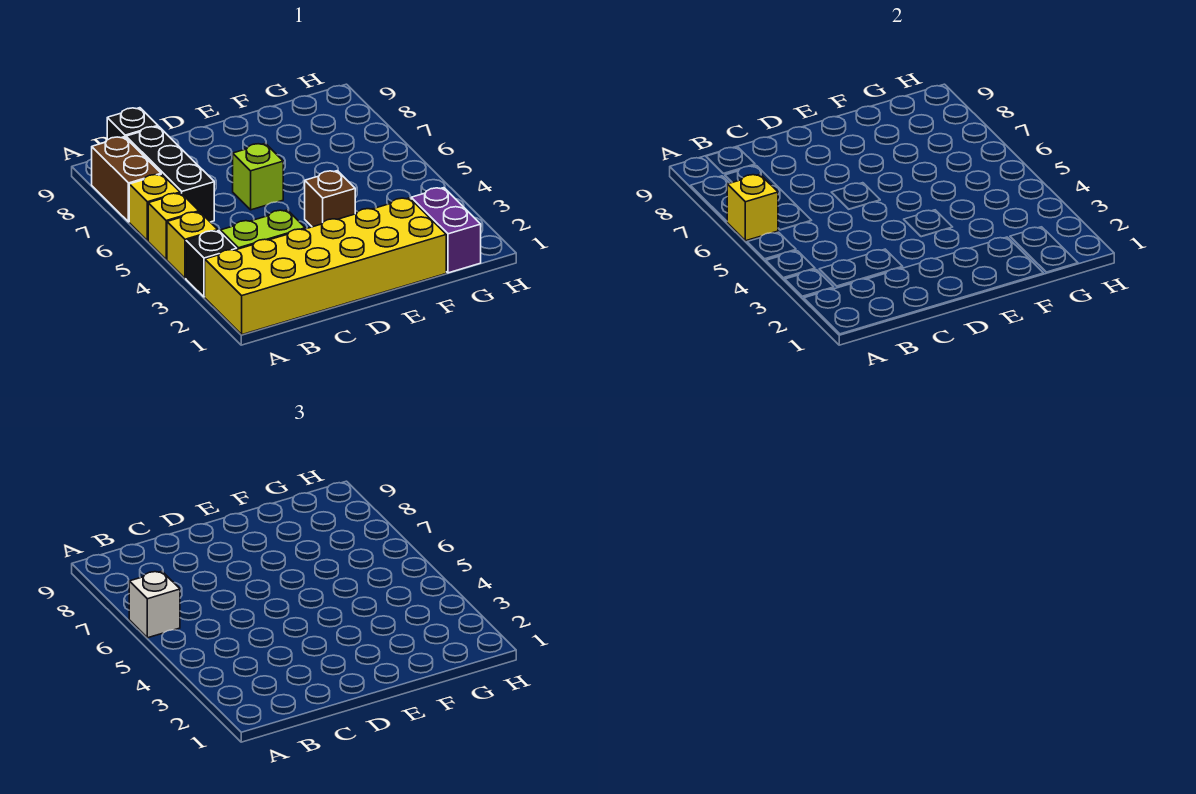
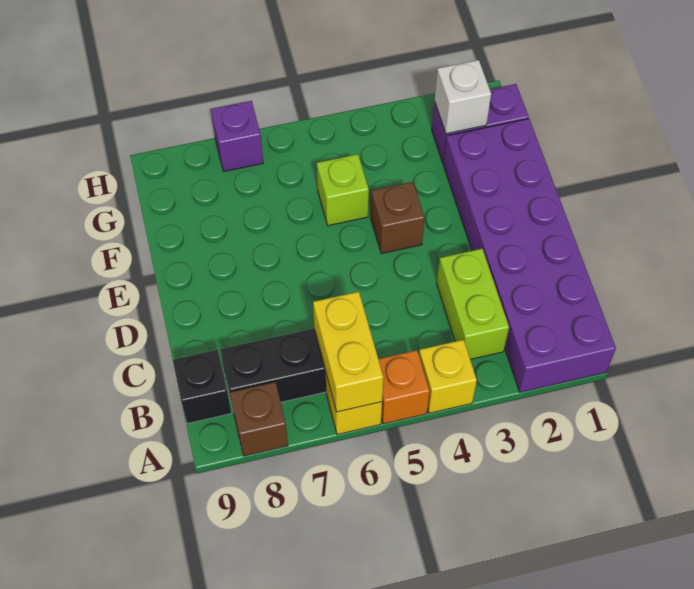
yellow 2x6 brick [205,198,446,335] -> purple 2x6 brick [443,119,616,392]
black 1x1 brick [186,231,237,297] -> none
yellow 1x1 brick [148,193,199,259] -> orange 1x1 brick [378,350,430,424]
yellow 1x1 brick [727,174,778,241] -> yellow 1x2 brick [313,292,384,412]
white 1x1 brick [129,571,180,638] -> white 1x1 brick moved to [435,60,491,134]
brown 1x2 brick [92,137,161,222] -> brown 1x1 brick [230,382,288,456]
lime 1x1 brick [233,143,283,210] -> lime 1x1 brick moved to [317,154,369,226]
none -> purple 1x1 brick [211,101,263,172]

